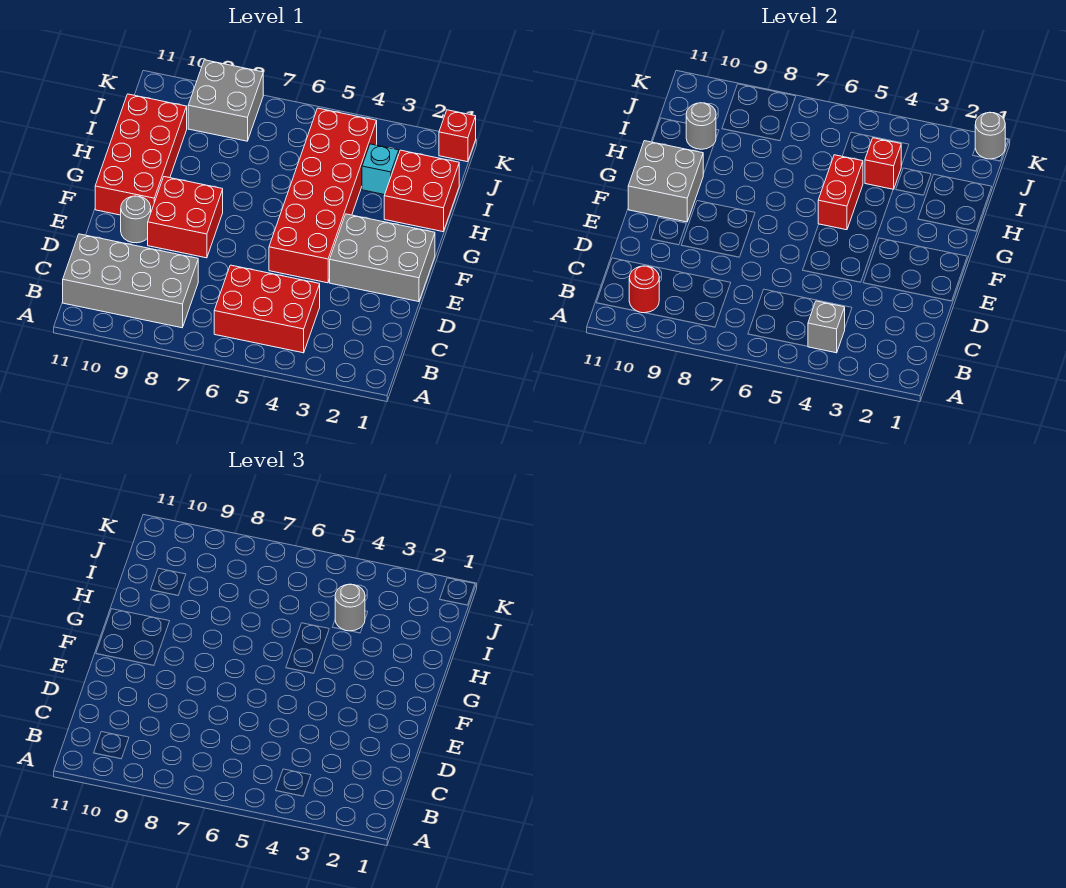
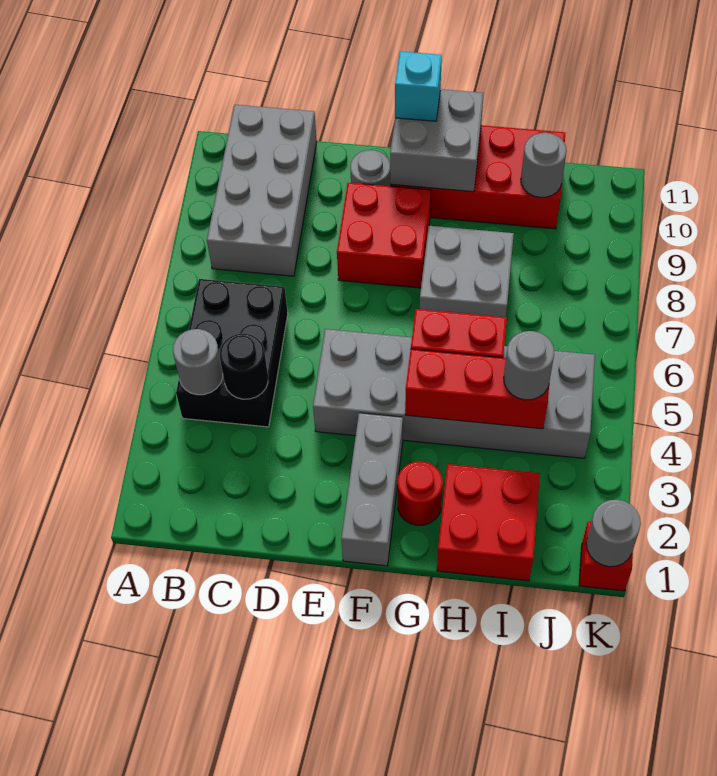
red 2x3 brick [214,265,320,353] -> black 2x3 brick [176,279,288,427]
grey 1x1 brick [808,301,845,353] -> grey 1x1 round brick [173,329,223,395]
red 1x1 round brick [629,266,659,313] -> red 1x1 round brick moved to [398,461,443,525]
none -> black 1x1 round brick [220,333,268,399]
grey 2x3 brick [330,214,435,302] -> grey 1x3 brick [341,413,403,566]
red 2x6 brick [269,108,377,283] -> grey 2x6 brick [313,329,595,458]
cyan 1x1 brick [362,144,399,195] -> cyan 1x1 brick moved to [395,51,442,121]
red 1x1 brick [865,138,901,189] -> red 1x3 brick [405,349,549,429]
grey 2x2 brick [188,60,263,141] -> grey 2x2 brick moved to [420,226,514,317]

